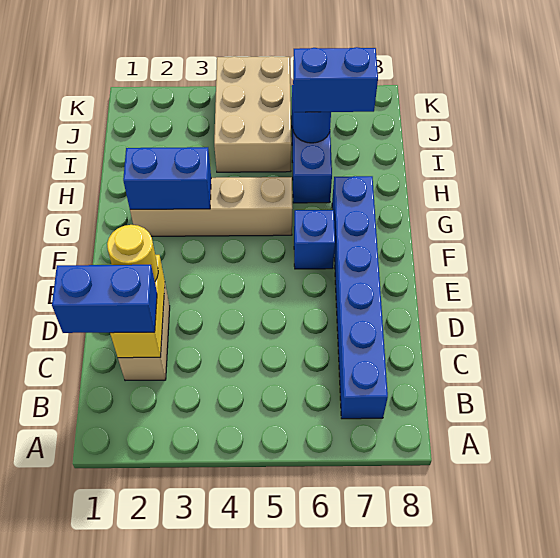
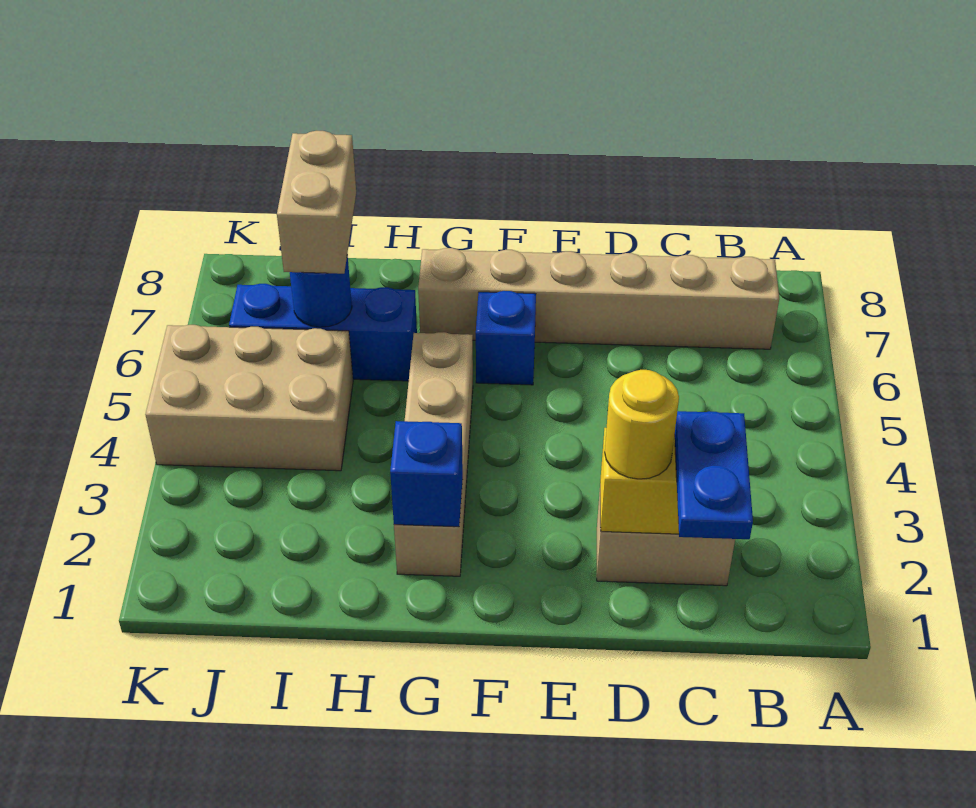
blue 1x6 brick [332,176,388,419] -> tan 1x6 brick [418,248,779,349]
blue 1x2 brick [52,265,157,333] -> blue 1x2 plate [675,411,753,539]
blue 1x2 brick [123,147,211,209] -> blue 1x1 brick [390,421,463,527]
blue 1x2 brick [293,47,378,112] -> tan 1x2 brick [277,131,356,274]

